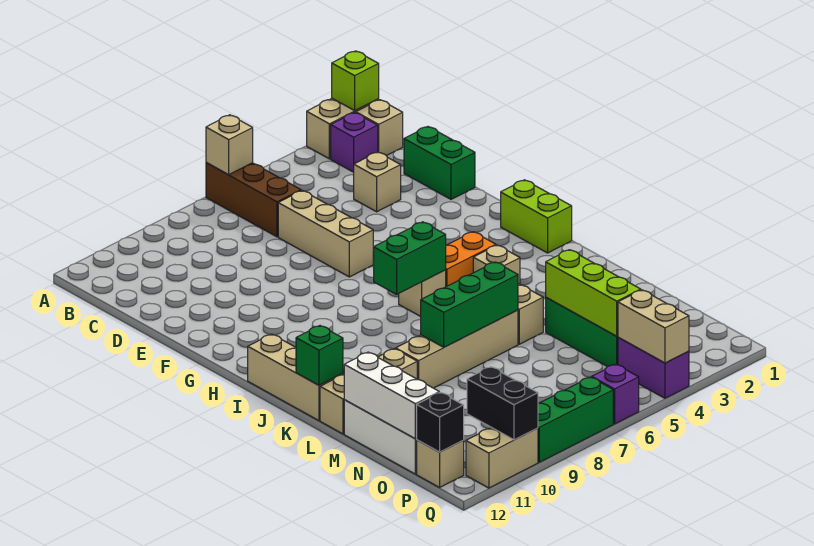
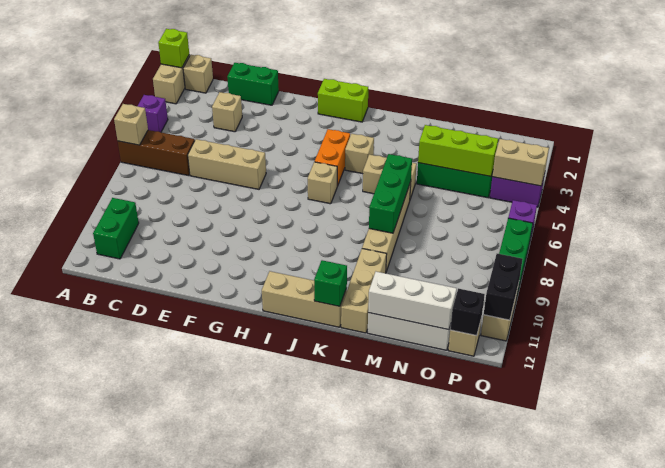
purple 1x1 brick [331,113,378,172] -> purple 1x1 brick moved to [138,95,168,132]
green 1x2 brick [373,222,446,294] -> green 1x2 brick moved to [93,198,139,259]
black 1x2 brick [467,367,538,440] -> black 1x2 brick turned to [484,254,523,320]

